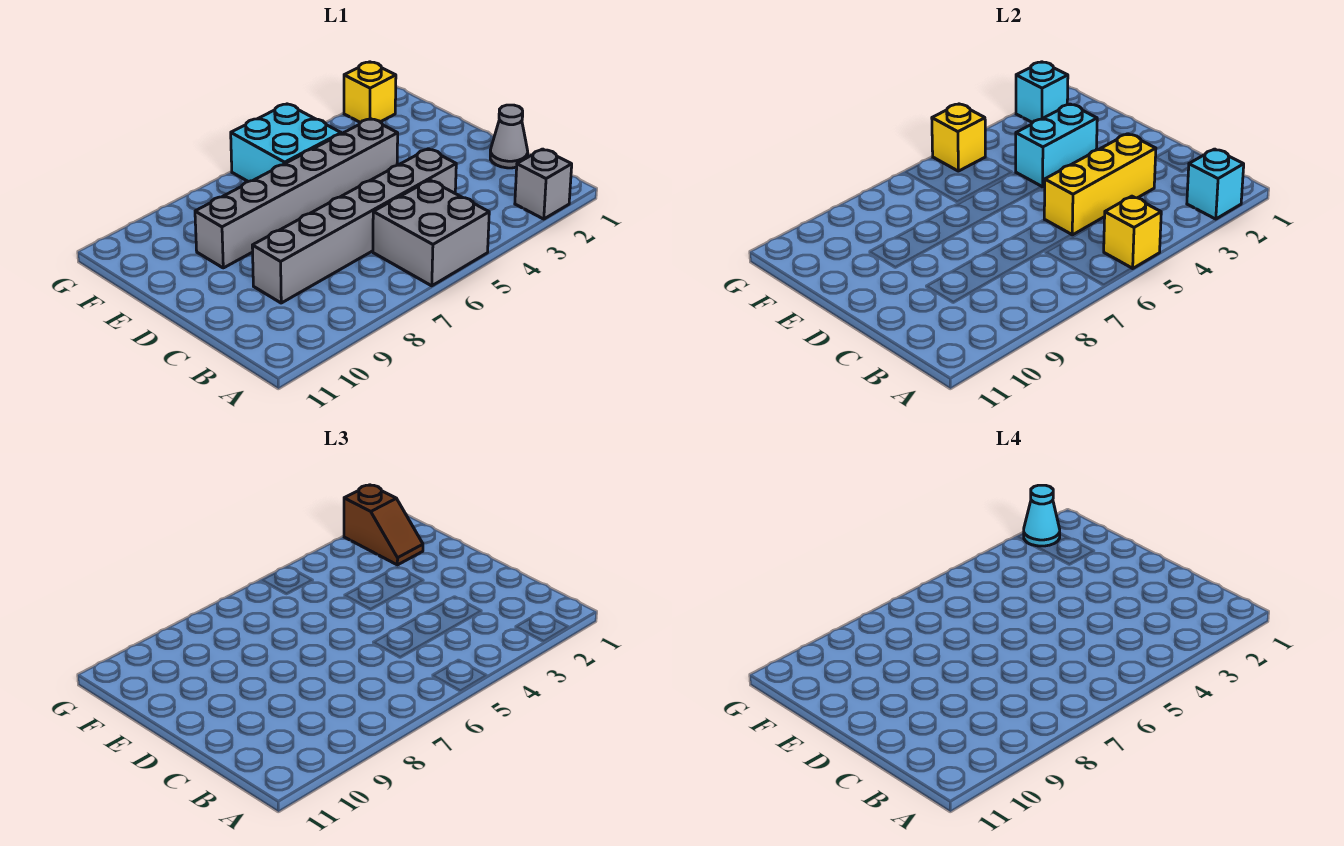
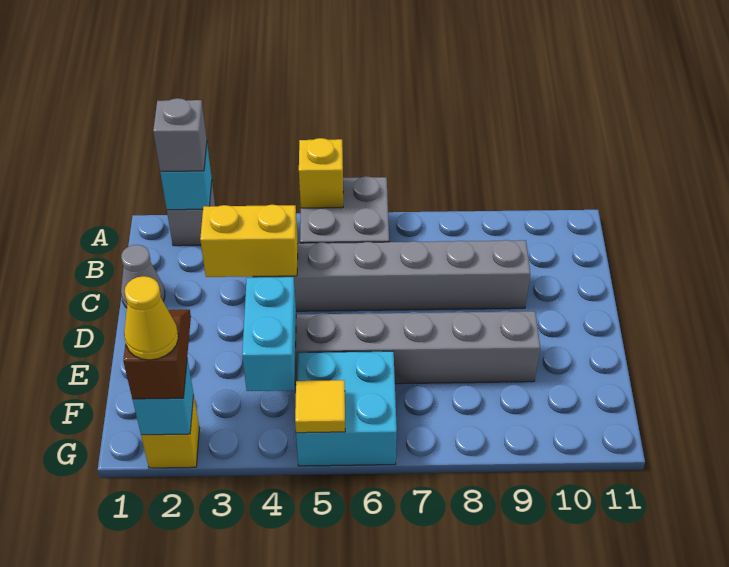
none -> grey 1x1 brick [153,98,207,171]
yellow 1x3 brick [1044,134,1156,235] -> yellow 1x2 brick [200,205,298,277]
cyan 1x2 brick [1016,104,1097,187] -> cyan 1x2 brick turned to [242,277,296,391]
cyan 1x1 cone [1024,485,1060,546] -> yellow 1x1 cone [124,276,178,360]
yellow 1x1 brick [932,104,985,171] -> yellow 1x1 tile [295,380,345,433]

